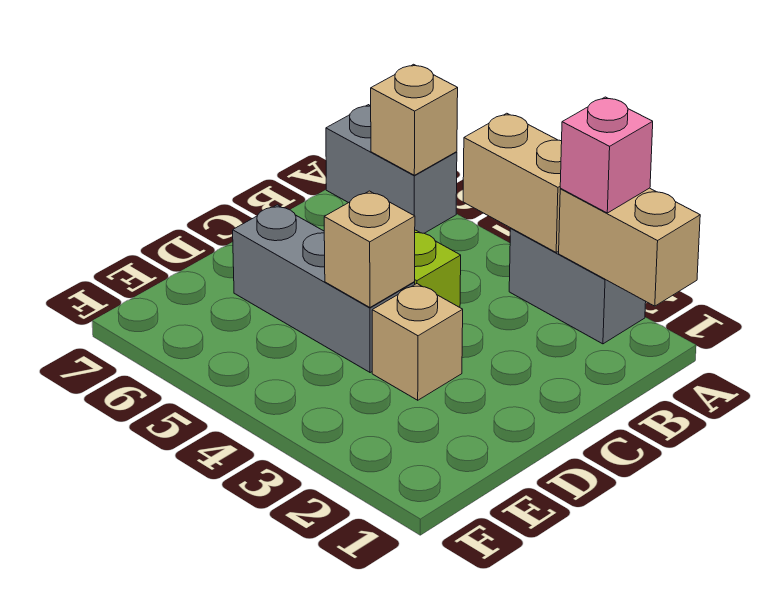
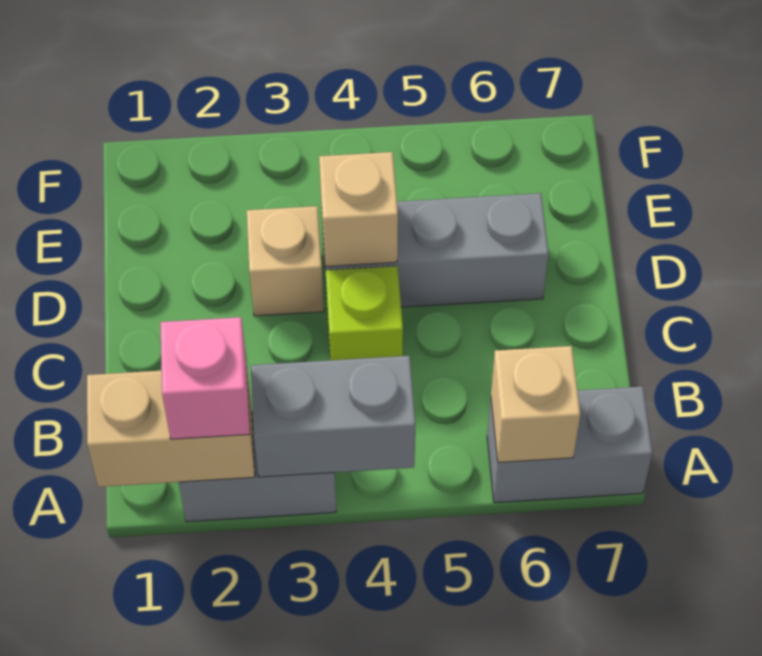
tan 1x2 brick [463,113,562,252] -> grey 1x2 brick [251,356,415,477]

